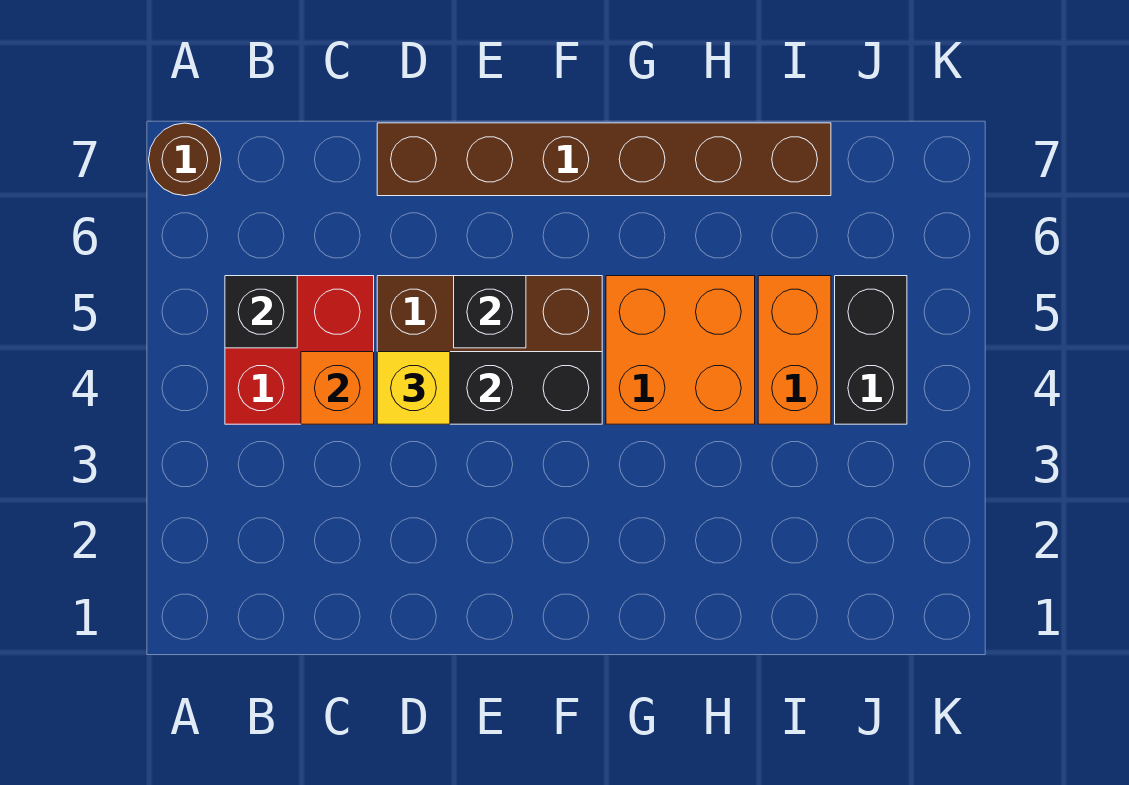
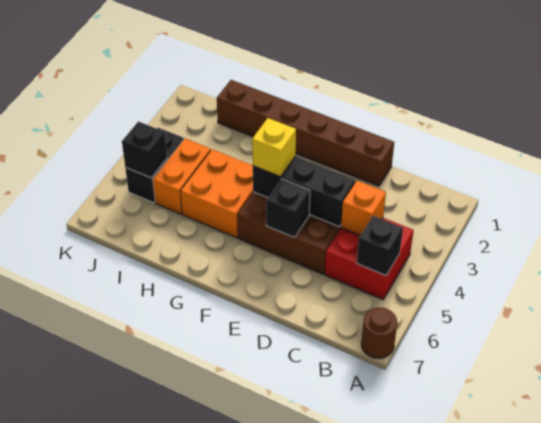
yellow 1x1 brick [377,352,450,424] -> yellow 1x1 brick moved to [252,118,296,177]
brown 1x6 brick [377,123,831,196] -> brown 1x6 brick moved to [217,80,394,186]
none -> black 1x1 brick [122,121,167,178]

